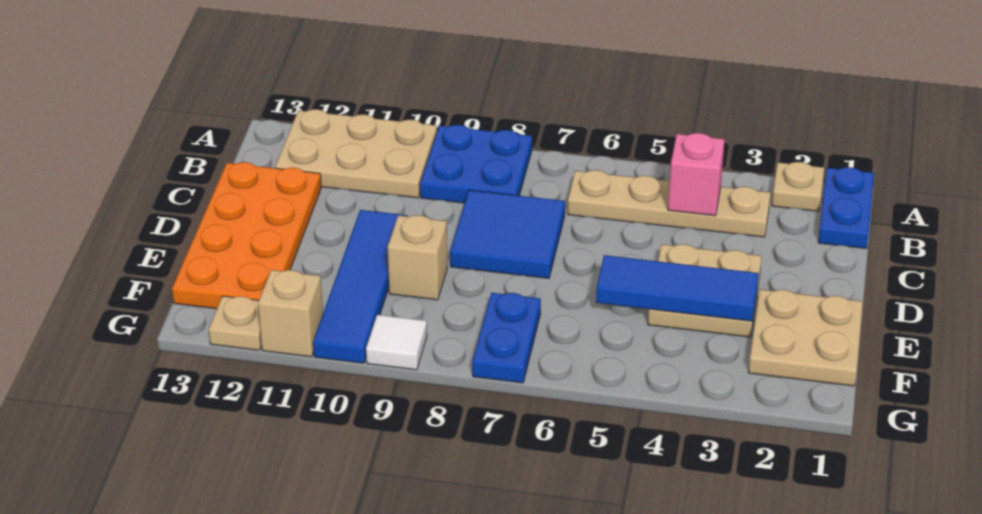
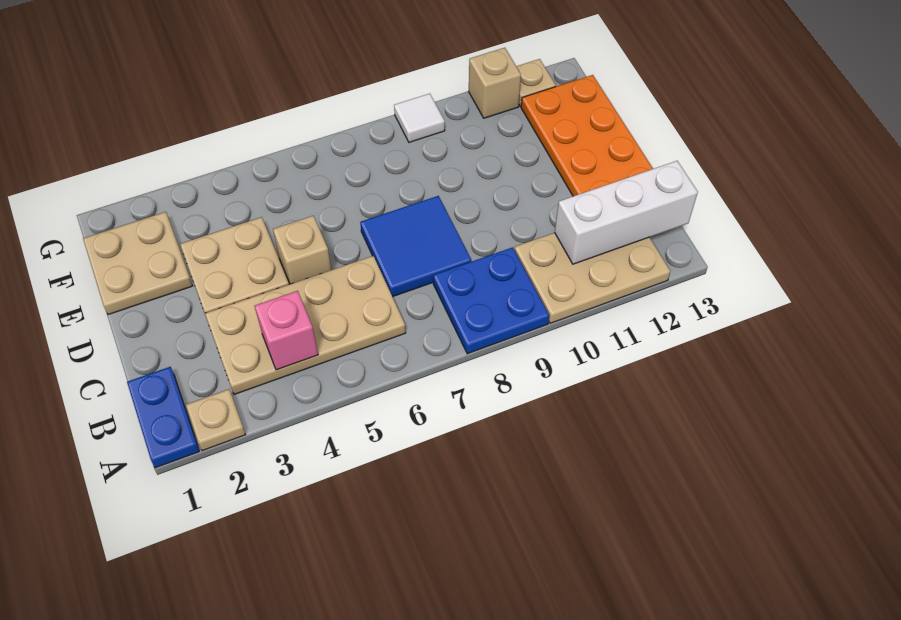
tan 1x4 plate [568,170,771,237] -> tan 2x4 plate [205,256,406,395]
none -> white 1x3 brick [555,161,698,264]
blue 1x4 tile [313,210,407,363] -> none
blue 1x3 tile [596,255,758,321] -> none
tan 1x1 brick [388,215,447,300] -> tan 1x1 brick moved to [273,216,331,284]
blue 1x2 plate [472,293,541,383] -> none

